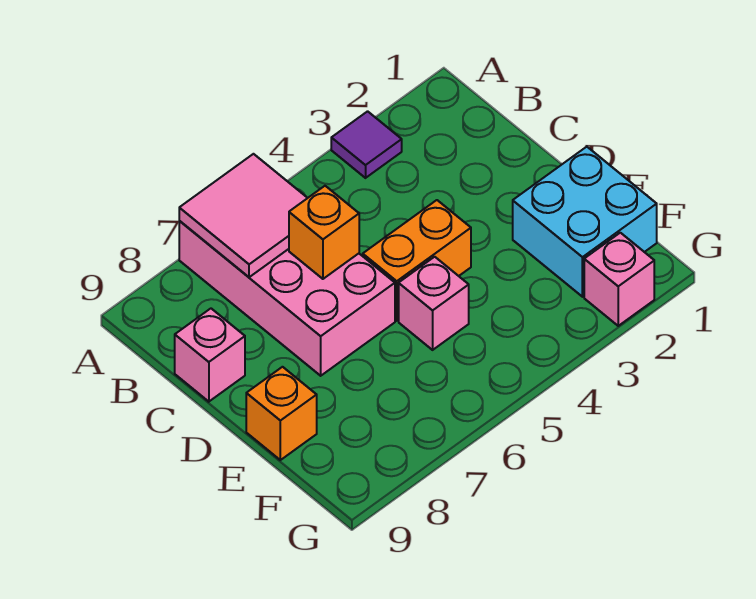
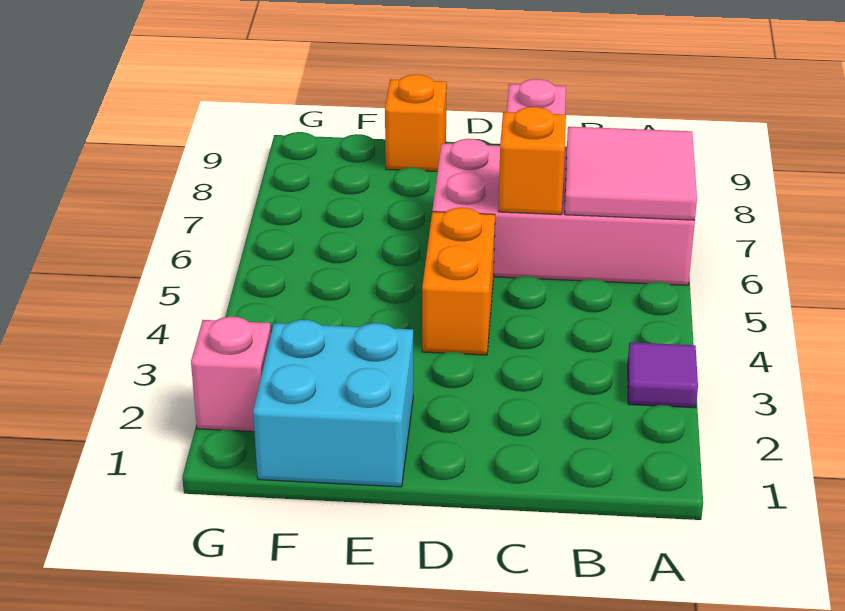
pink 1x1 brick [399,257,469,350] -> none

